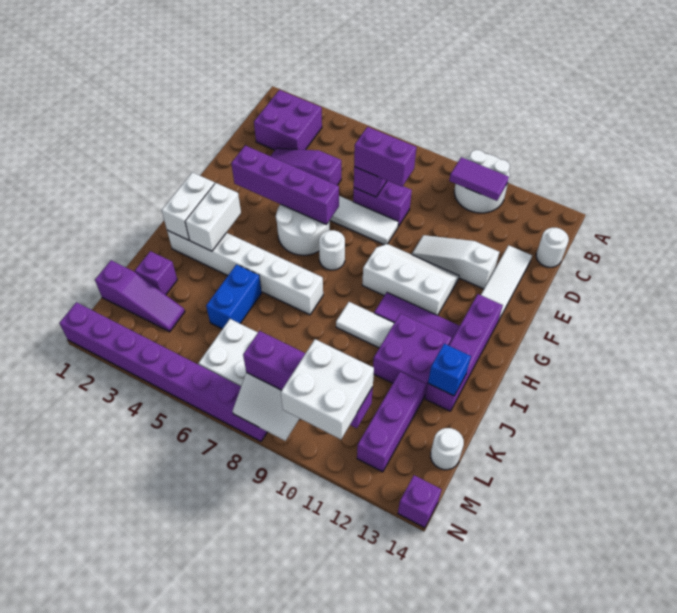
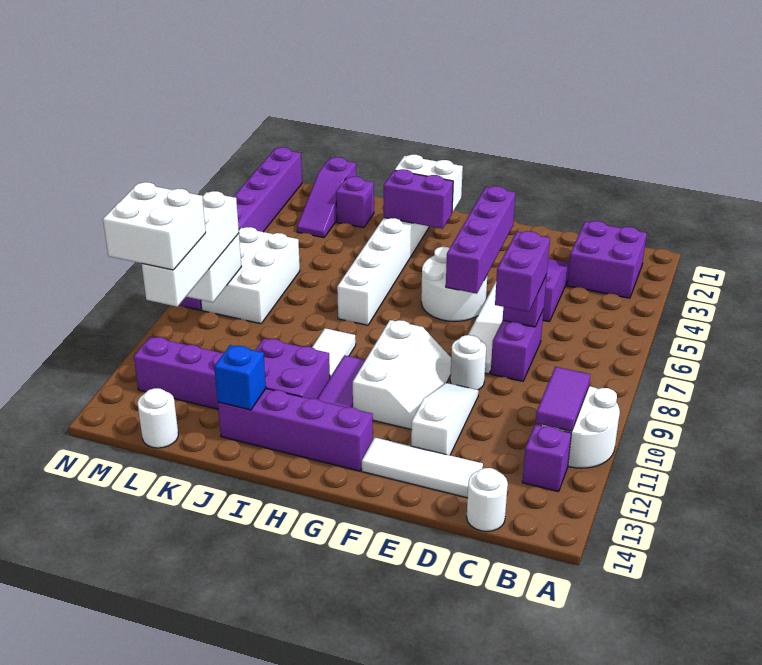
white 1x1 round brick [319,230,345,270] -> white 1x1 round brick moved to [450,335,486,390]
white 1x2 brick [185,183,241,251] -> purple 1x2 brick [384,169,453,229]
blue 1x2 brick [206,265,262,329] -> none
purple 1x4 brick [243,331,373,428] -> white 1x4 brick [142,191,239,307]
purple 1x1 brick [398,475,441,528] -> purple 1x1 brick moved to [522,425,571,492]

